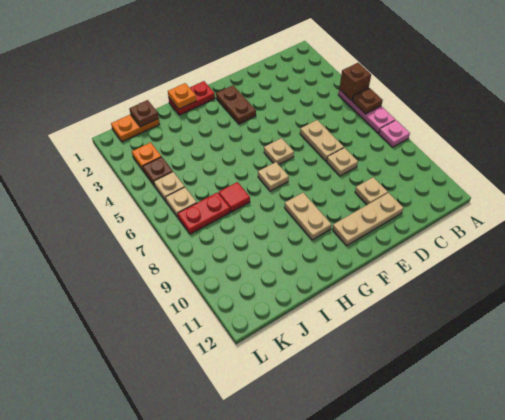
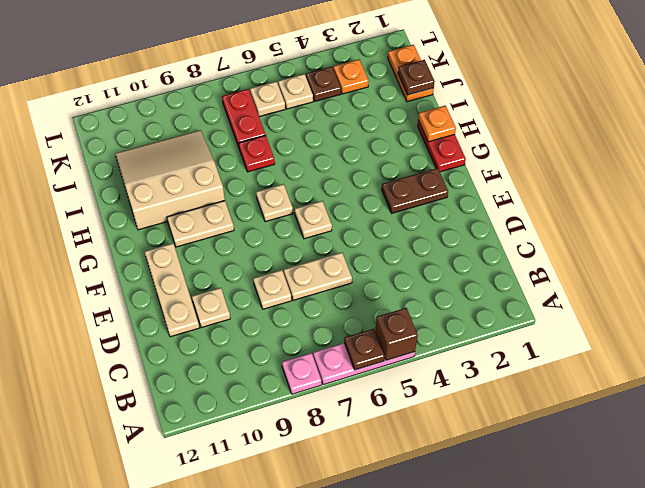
none -> tan 3x3 slope [115,130,225,230]
red 1x1 tile [219,182,250,212] -> red 1x1 plate [239,135,275,172]

